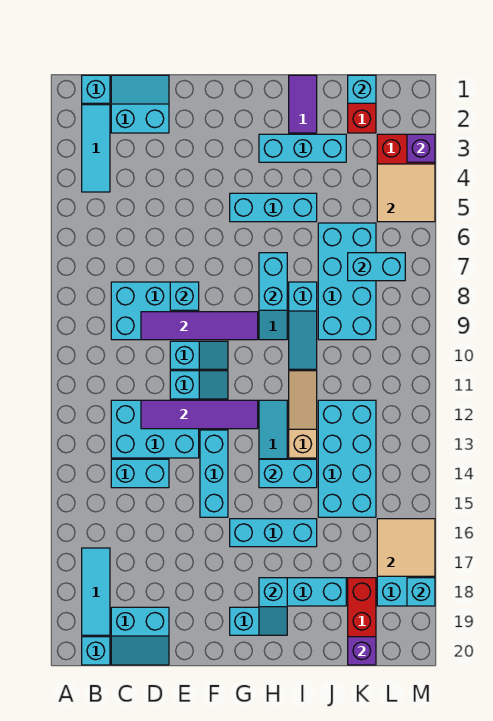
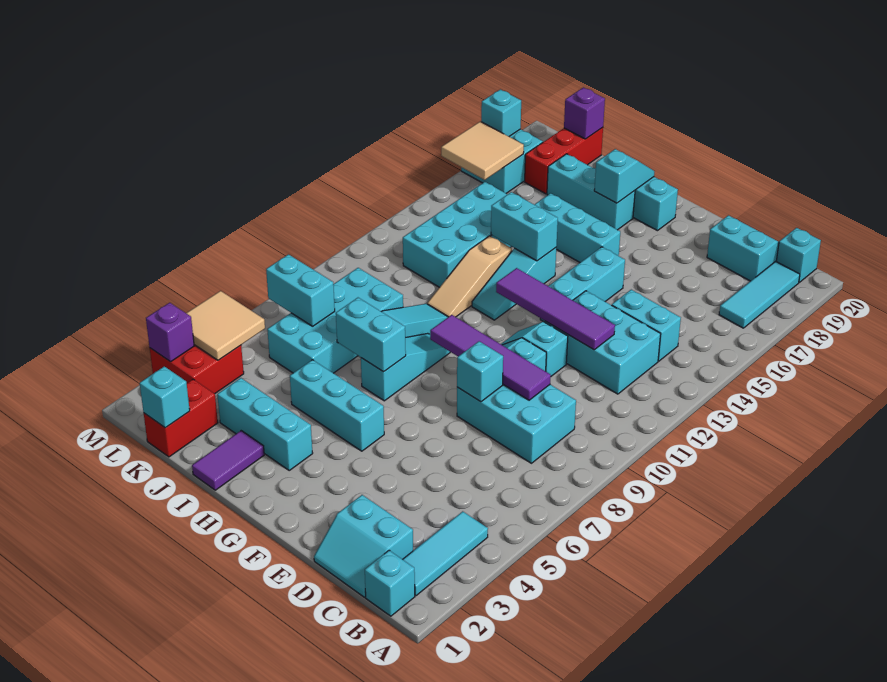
cyan 1x2 brick [259,253,287,310] -> cyan 1x2 brick turned to [336,298,406,372]

